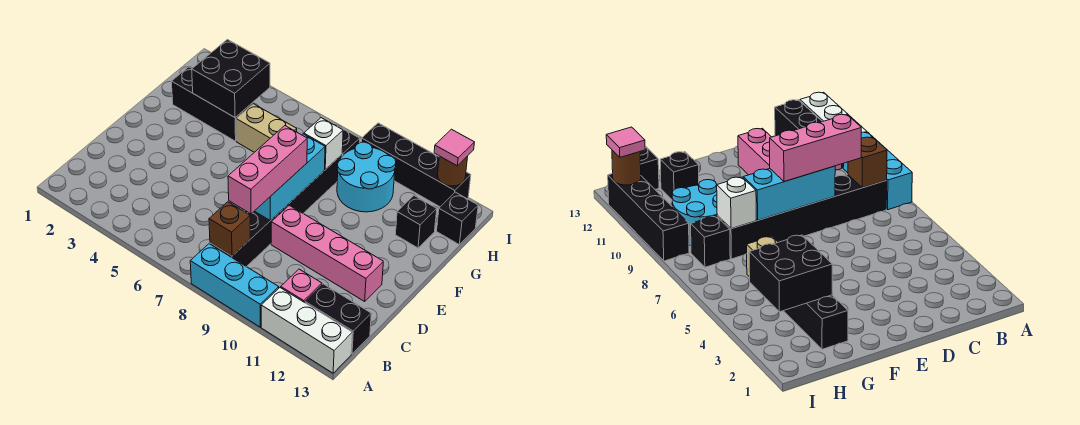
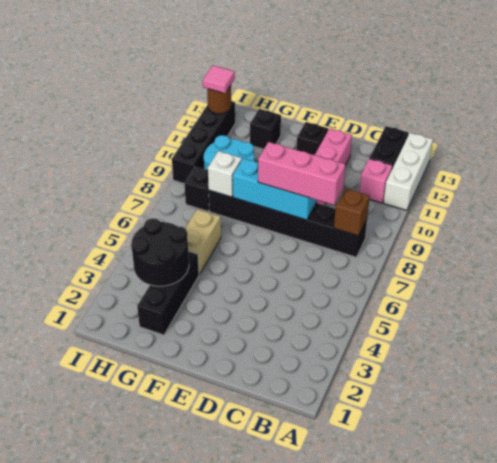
cyan 1x3 brick [190,244,279,327] -> none
black 2x2 brick [192,39,270,117] -> black 2x2 round brick [131,218,189,286]
black 1x1 brick [437,192,478,244] -> black 1x1 brick moved to [296,122,328,155]

